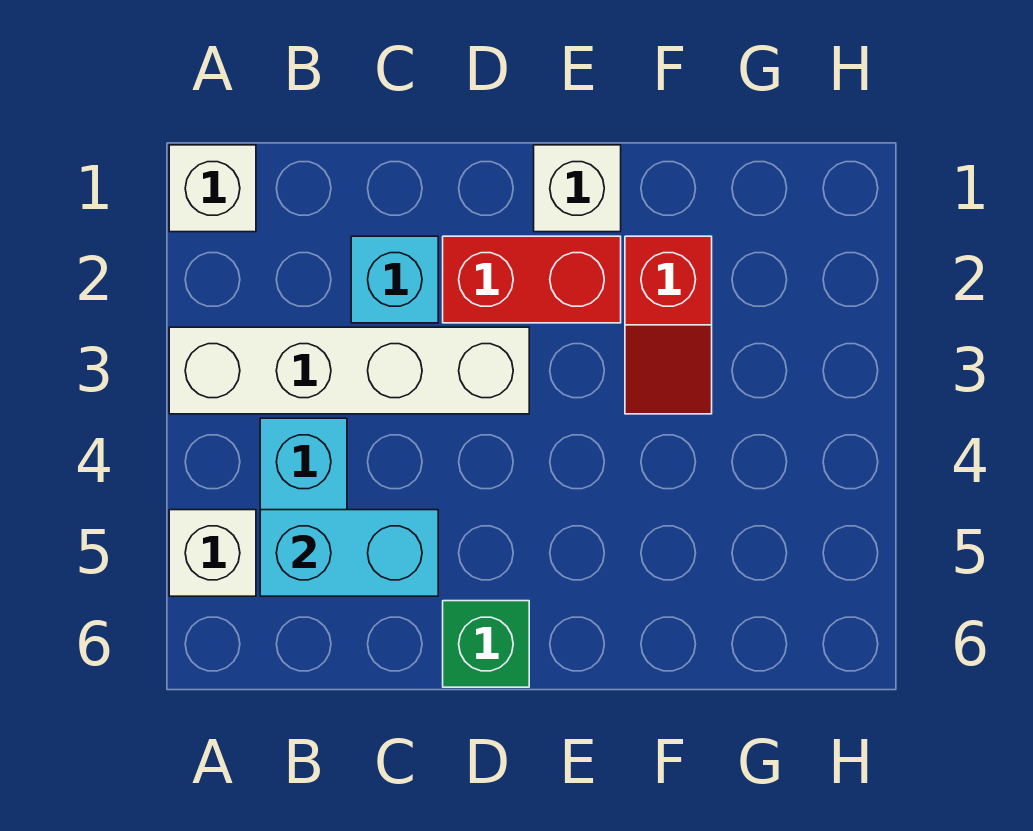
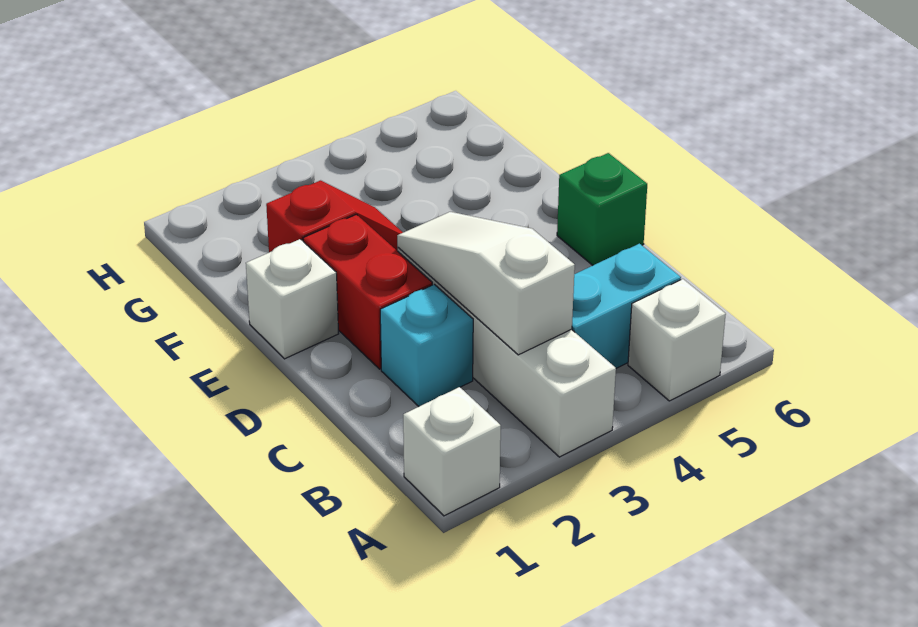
none -> white 1x3 slope [397,212,575,355]
cyan 1x2 brick [260,510,438,596] -> none

